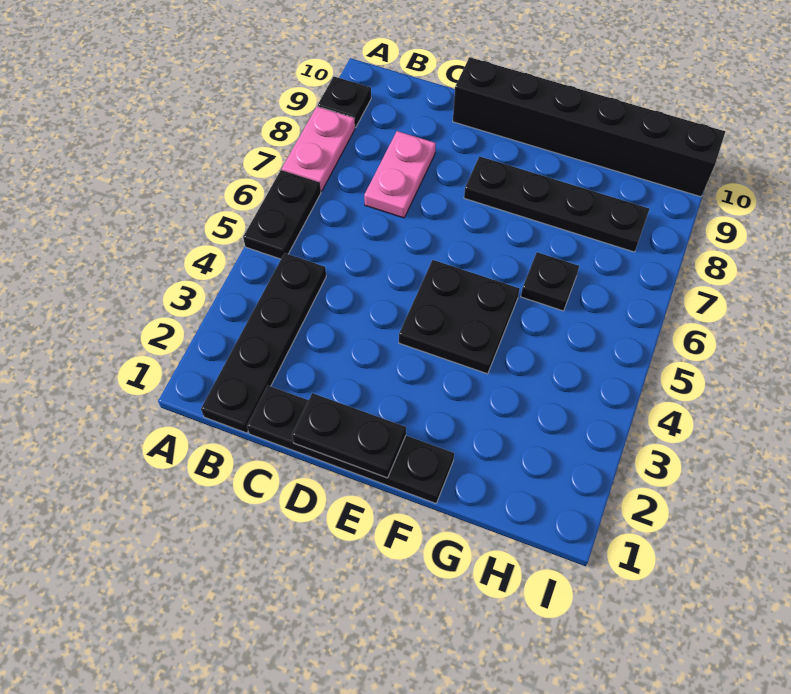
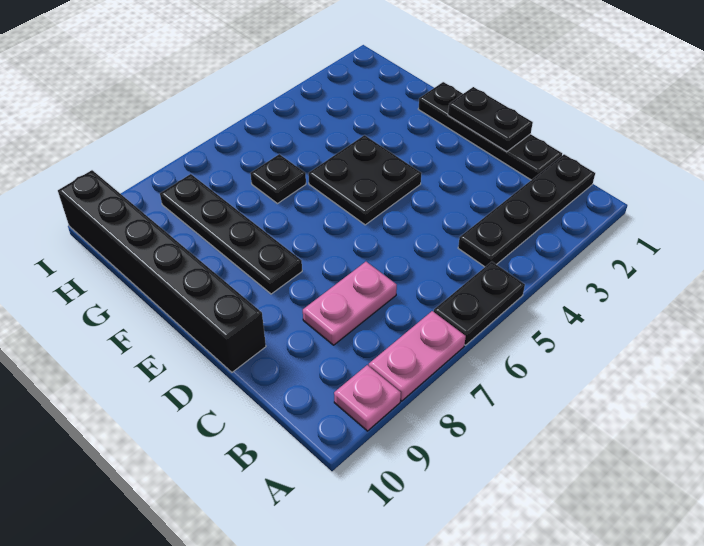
black 1x1 plate [318,77,371,128] -> pink 1x1 plate [334,365,401,431]

